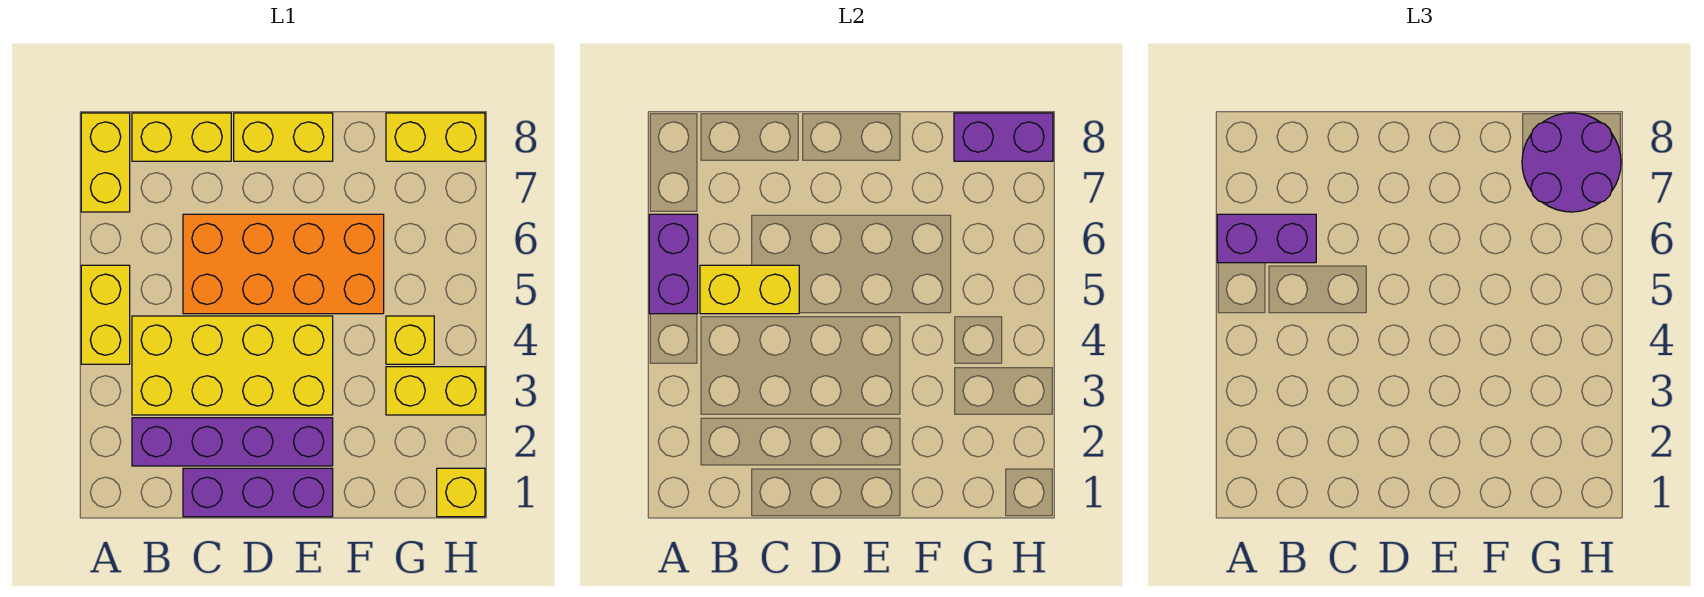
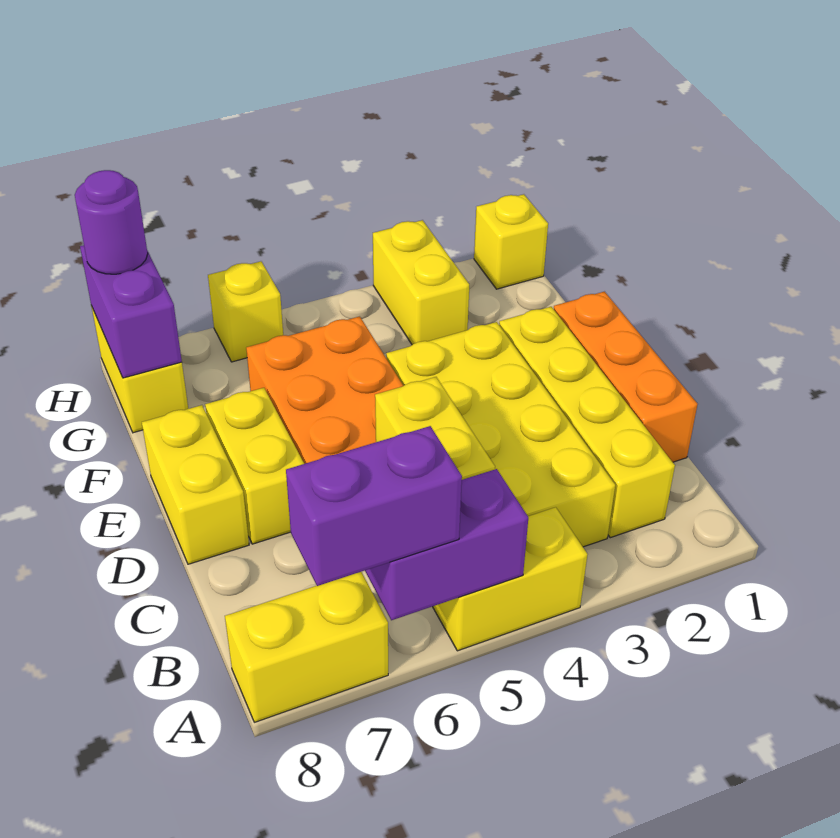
purple 1x2 brick [1217,214,1316,263] -> purple 1x2 brick turned to [286,426,462,586]
purple 1x4 brick [132,418,333,466] -> yellow 1x4 brick [499,307,675,538]
yellow 1x2 brick [132,113,231,161] -> yellow 1x2 brick moved to [205,388,304,544]
purple 1x3 brick [183,468,333,517] -> orange 1x3 brick [554,292,698,462]
yellow 1x1 brick [386,316,434,364] -> yellow 1x1 brick moved to [208,261,283,362]
purple 2x2 round brick [1522,113,1621,212] -> purple 1x1 round brick [75,170,148,274]

